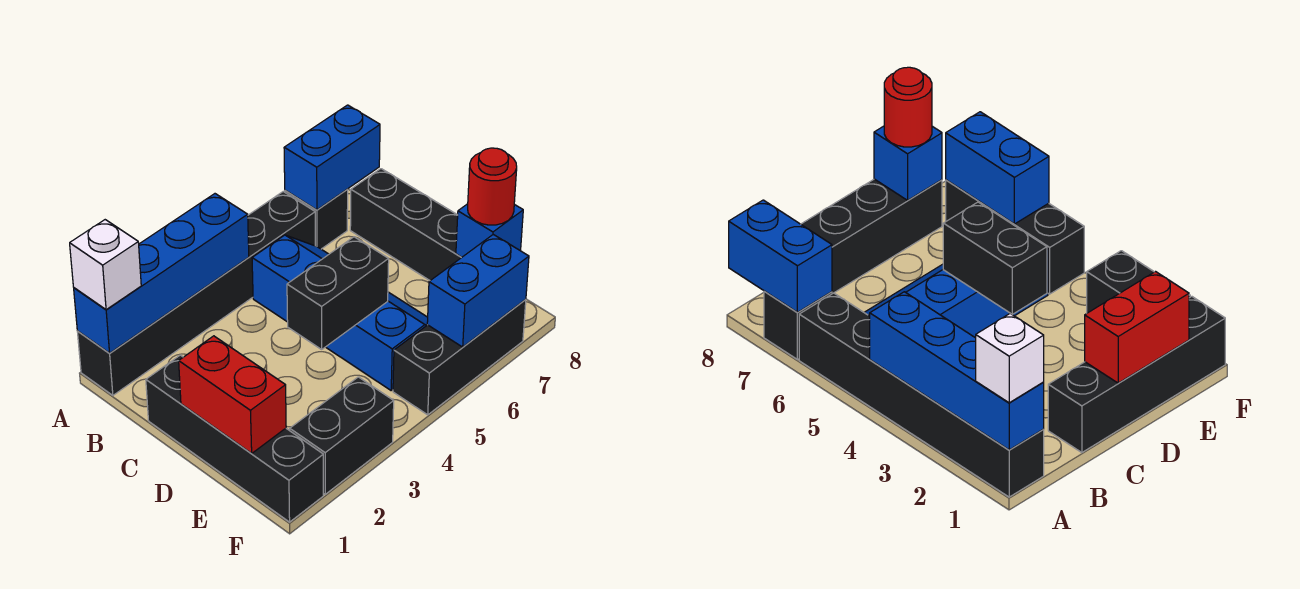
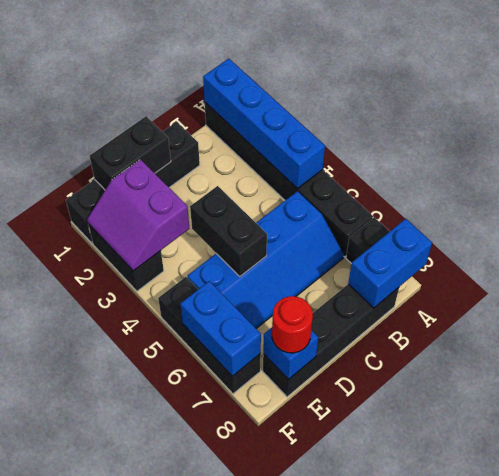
white 1x1 brick [70,220,141,310] -> none
blue 1x2 brick [284,105,380,210] -> blue 1x2 brick turned to [348,219,432,308]
red 1x2 brick [179,336,286,454] -> black 1x2 brick [90,116,171,190]
none -> purple 2x2 slope [87,160,189,271]

